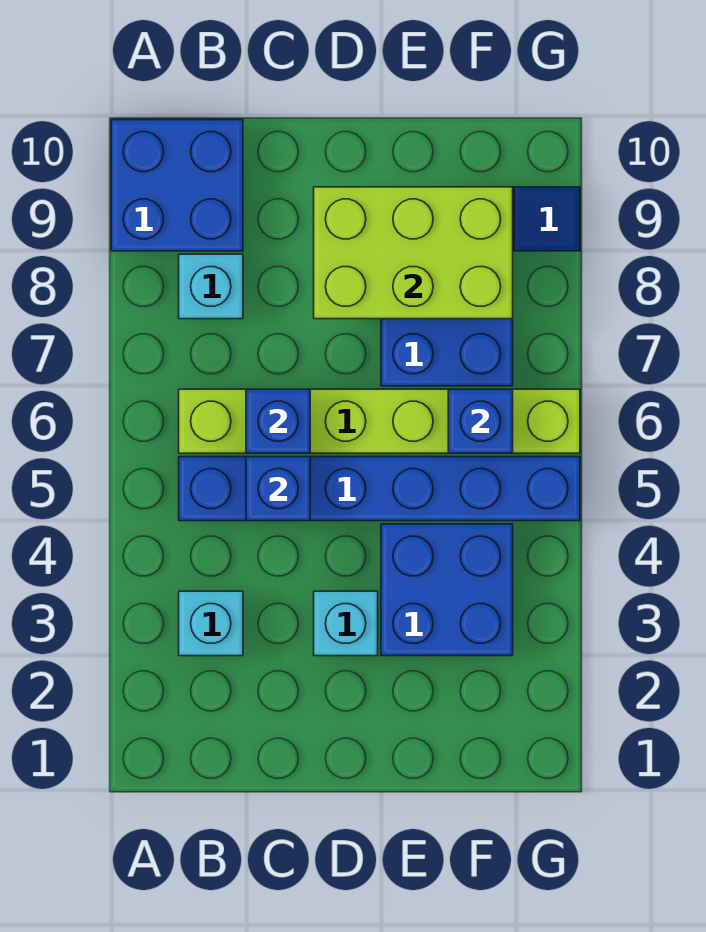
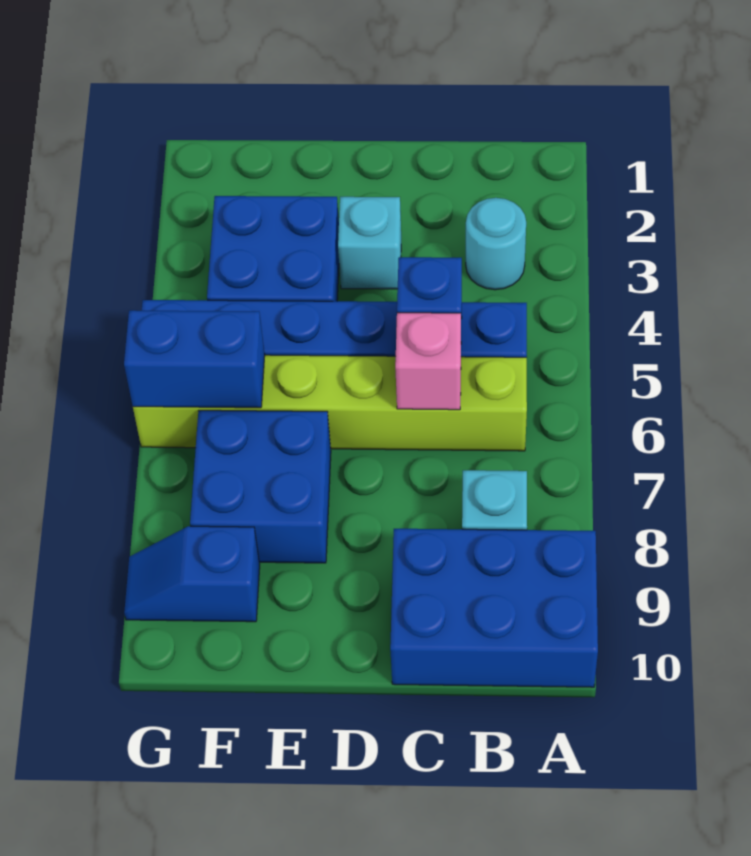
blue 2x2 brick [111,120,243,251] -> blue 2x3 brick [390,529,598,687]
cyan 1x1 brick [179,591,243,656] -> cyan 1x1 round brick [466,198,526,290]
blue 1x1 brick [246,389,310,453] -> pink 1x1 brick [395,313,461,410]
lime 2x3 brick [314,187,513,319] -> none
blue 1x1 brick [448,389,513,453] -> blue 1x2 brick [124,310,265,408]

